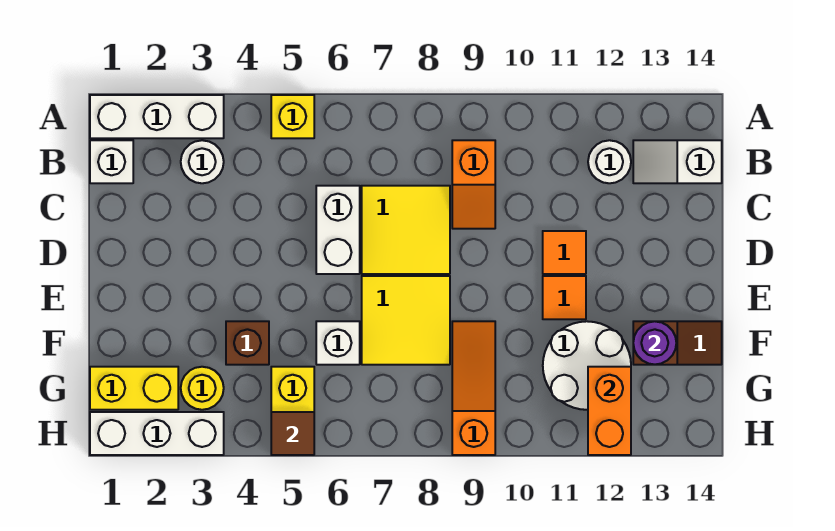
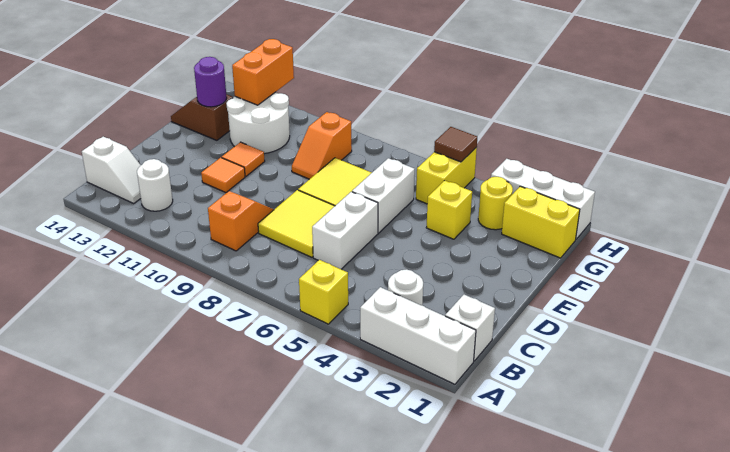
brown 1x1 brick [226,321,269,365] -> yellow 1x1 brick [426,180,472,239]
white 1x1 brick [316,321,360,365] -> white 1x2 brick [352,158,415,233]
orange 1x3 slope [452,321,495,455] -> orange 1x2 slope [292,112,352,179]

